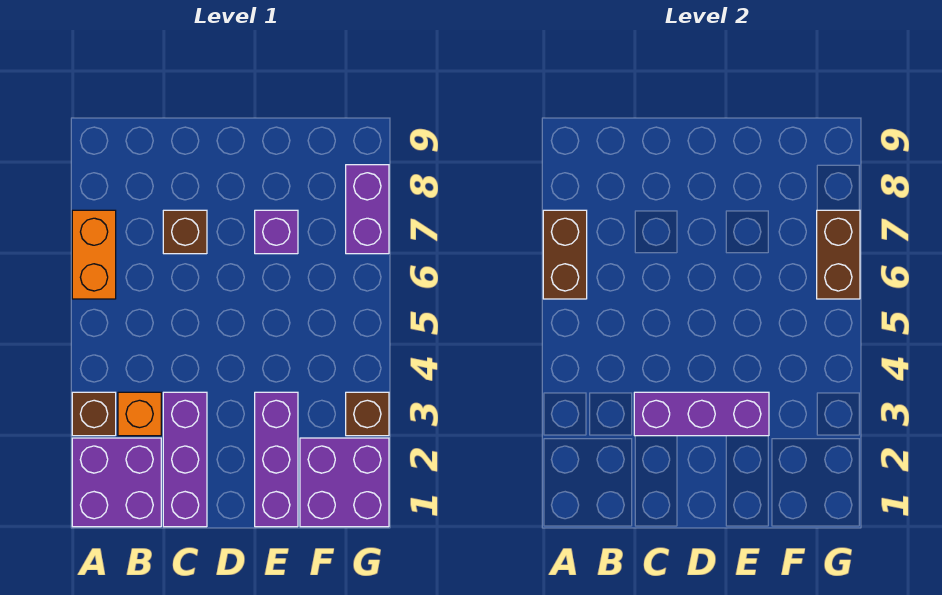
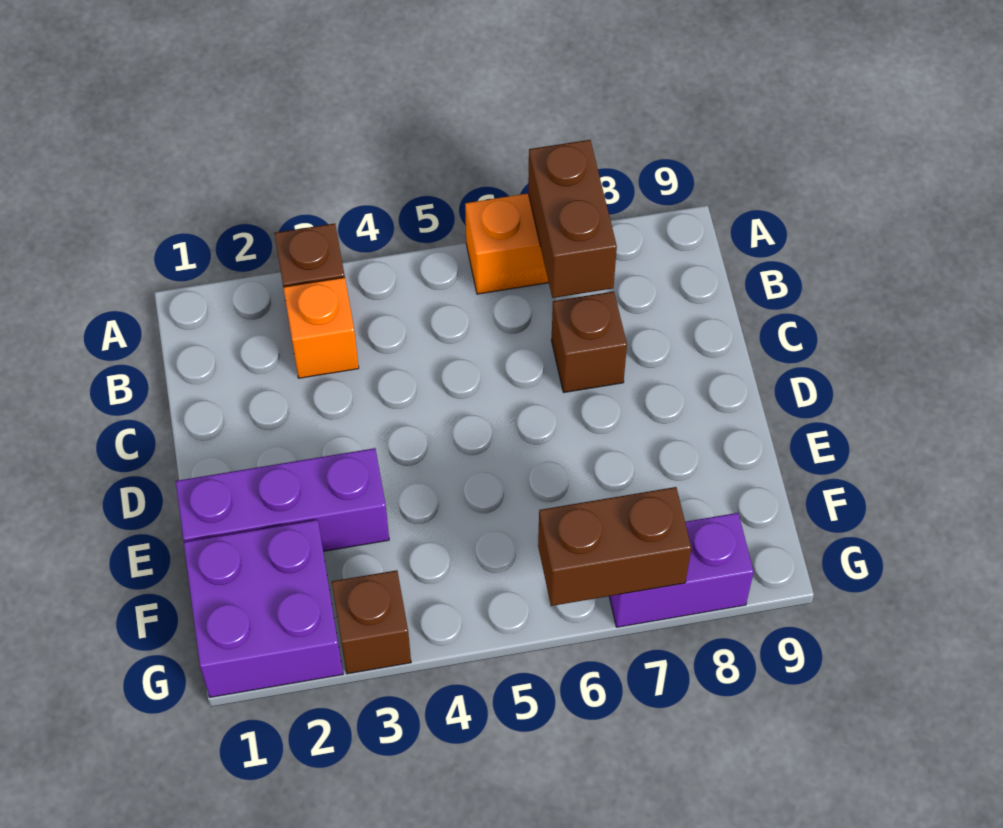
purple 2x2 brick [72,438,161,527] -> none
brown 1x2 brick [543,210,587,299] -> brown 1x2 brick turned to [528,140,617,298]
purple 1x3 brick [163,392,207,527] -> none
purple 1x3 brick [634,392,769,436] -> none
purple 1x1 brick [255,210,298,254] -> none

